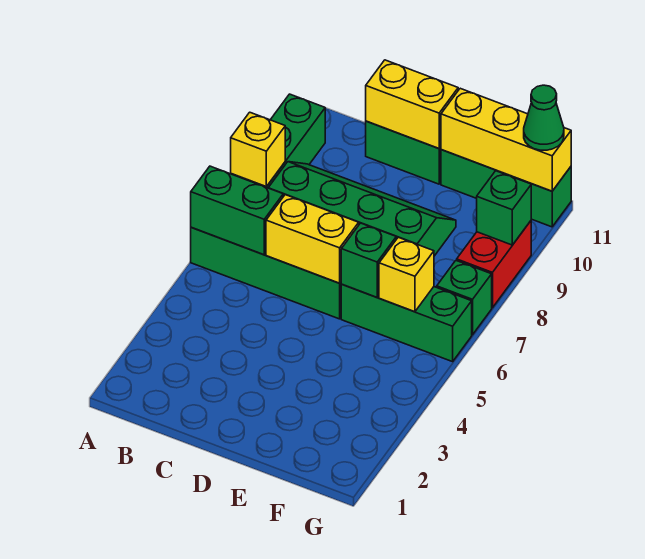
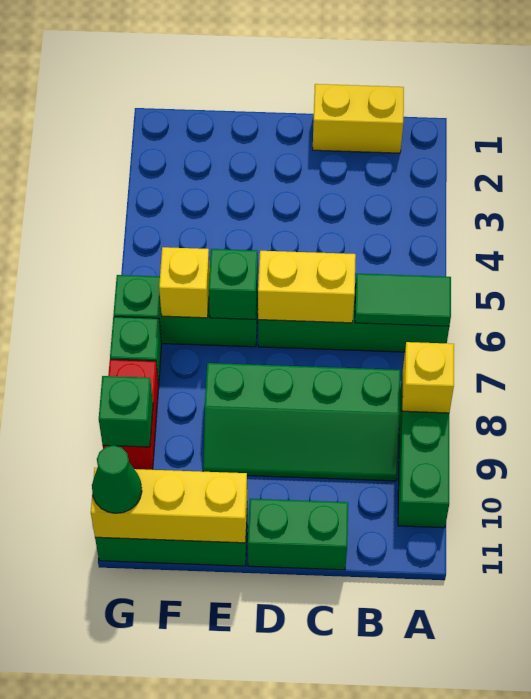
green 1x2 brick [191,166,283,255] -> green 1x2 tile [355,274,451,326]
yellow 1x2 brick [366,60,458,148] -> yellow 1x2 brick moved to [313,84,404,153]

